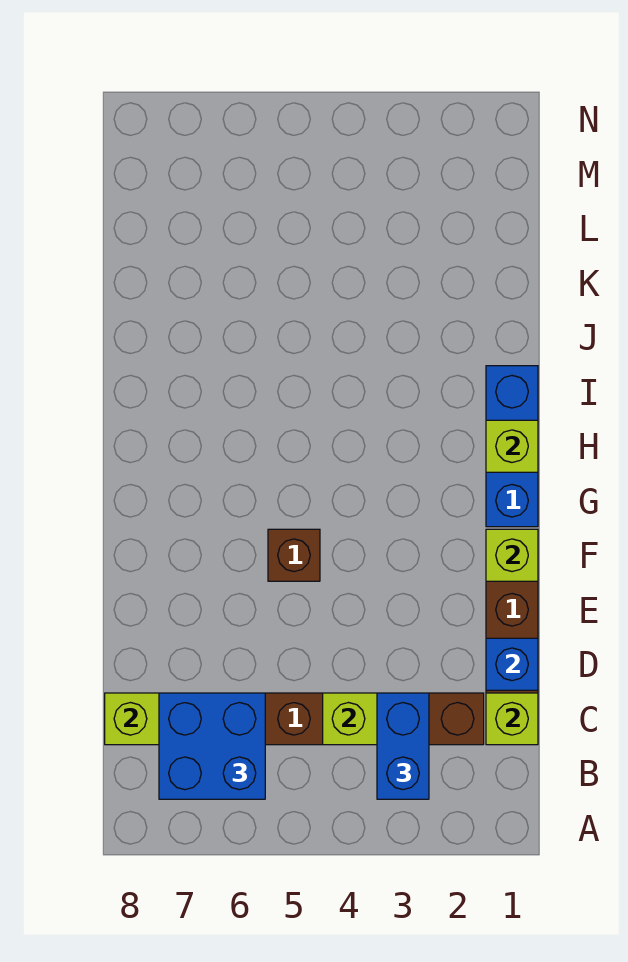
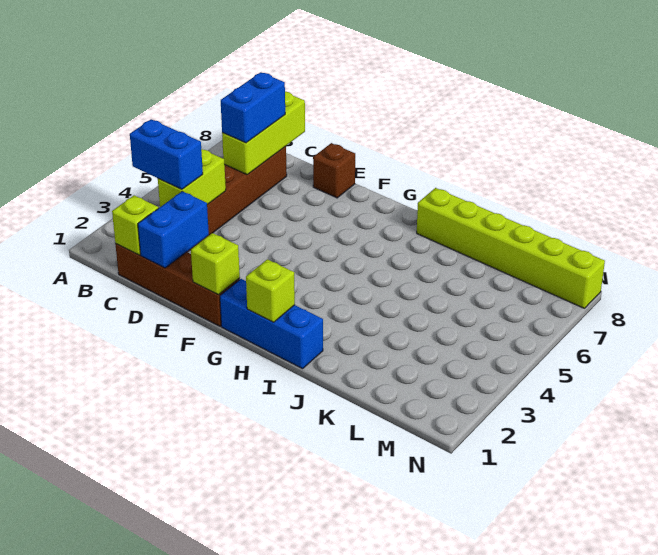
blue 2x2 brick [159,693,265,799] -> blue 1x2 brick [221,72,285,143]
blue 1x1 brick [486,638,538,690] -> blue 1x2 brick [138,191,209,268]
brown 1x1 brick [268,529,320,581] -> brown 1x1 brick moved to [313,143,355,198]
none -> lime 1x6 brick [417,188,605,308]

